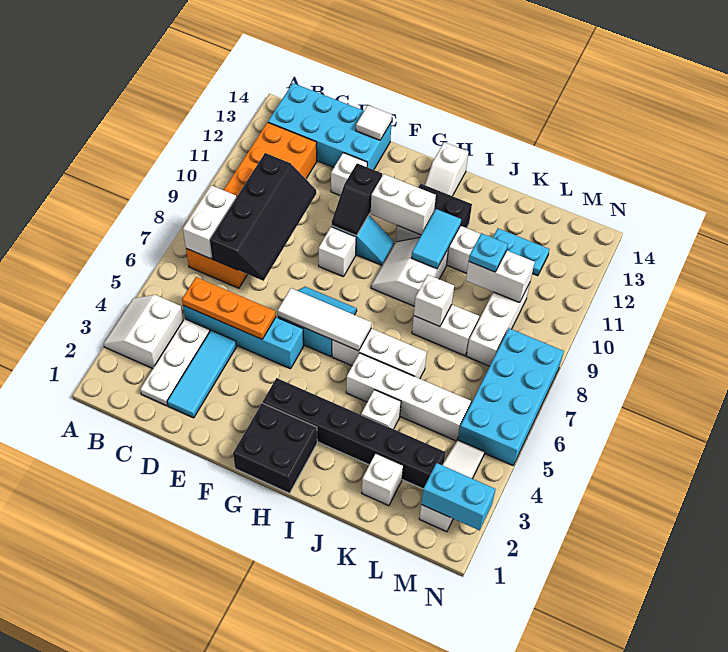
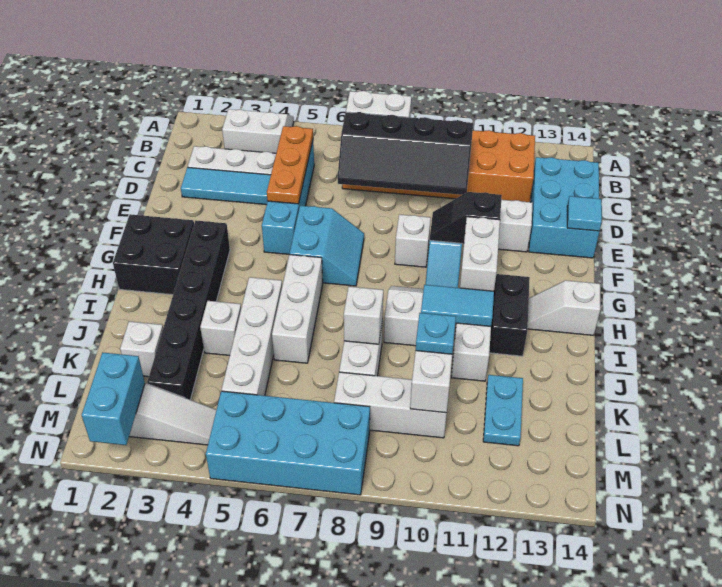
cyan 2x4 brick [268,83,392,170] -> cyan 2x3 brick [529,157,599,258]
white 1x1 tile [356,105,392,140] -> cyan 1x1 tile [567,196,602,231]
white 1x3 tile [277,288,372,351] -> none

